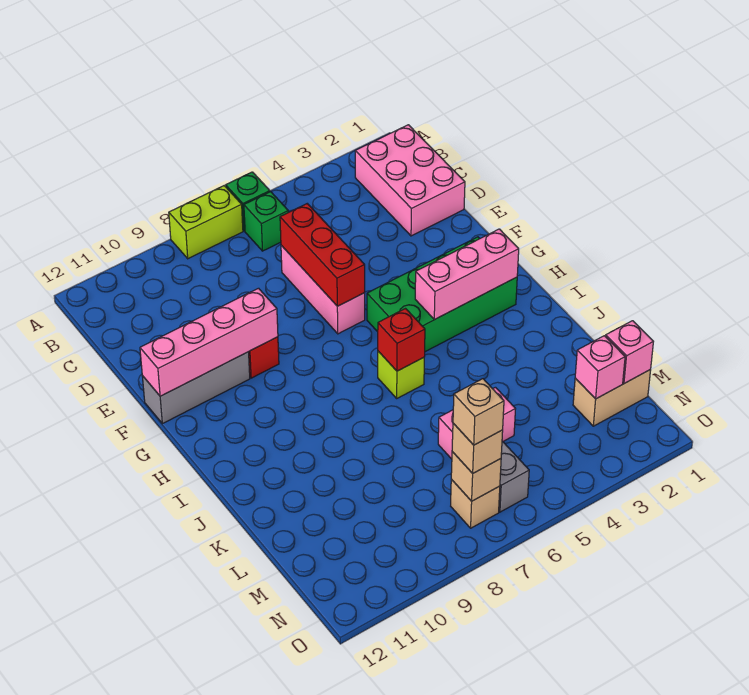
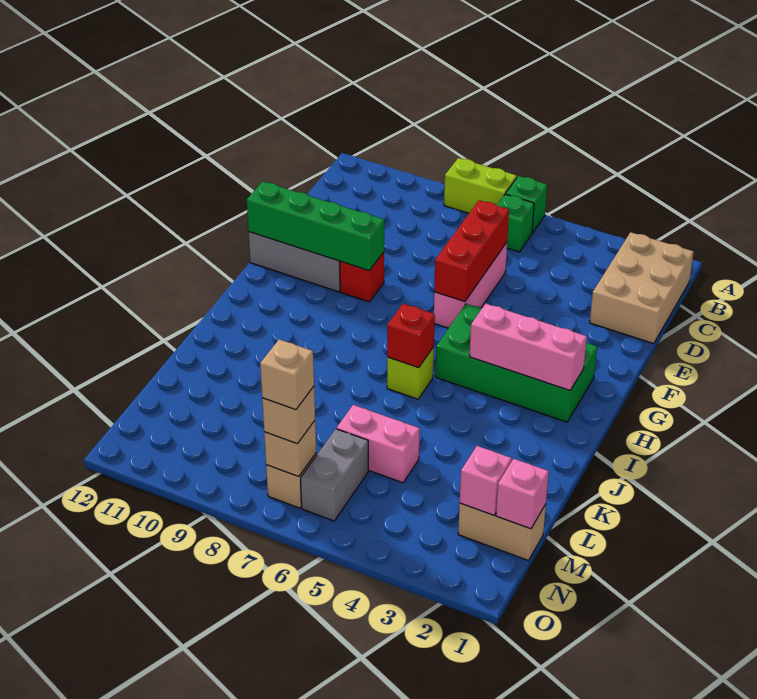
pink 2x3 brick [355,125,465,236] -> tan 2x3 brick [590,232,694,344]
pink 1x4 brick [140,288,278,396] -> green 1x4 brick [247,181,384,271]

